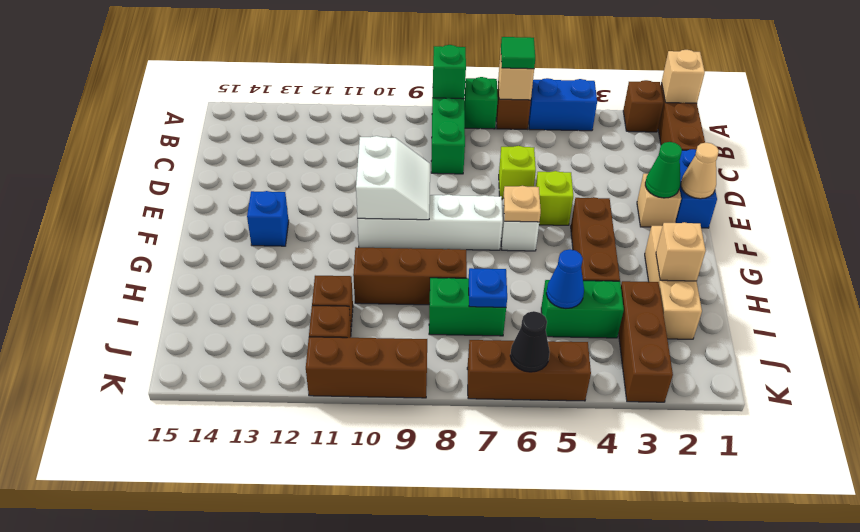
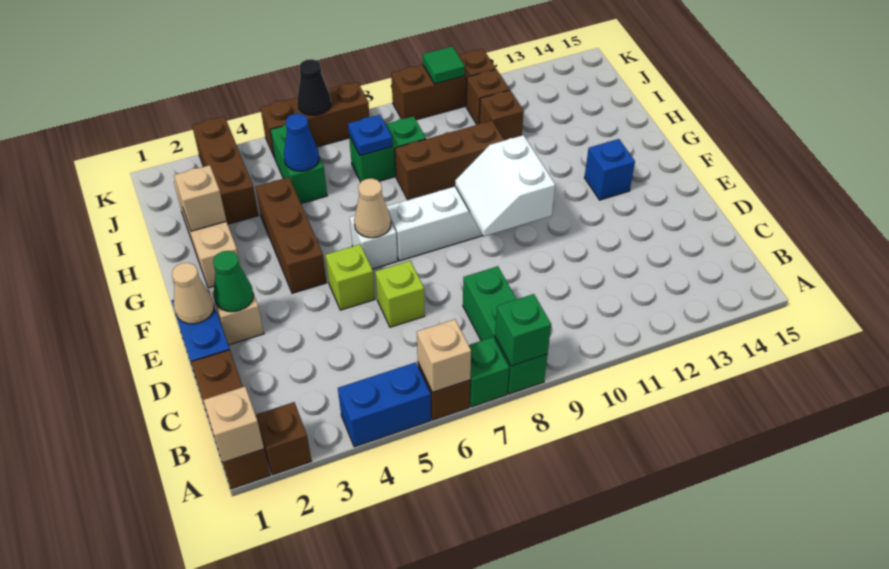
green 1x1 tile [501,37,535,69] -> green 1x1 tile moved to [423,46,465,84]
tan 1x1 plate [503,186,541,222] -> tan 1x1 cone [354,179,391,238]
green 1x2 brick [541,280,624,338] -> green 1x2 brick turned to [270,124,327,203]

